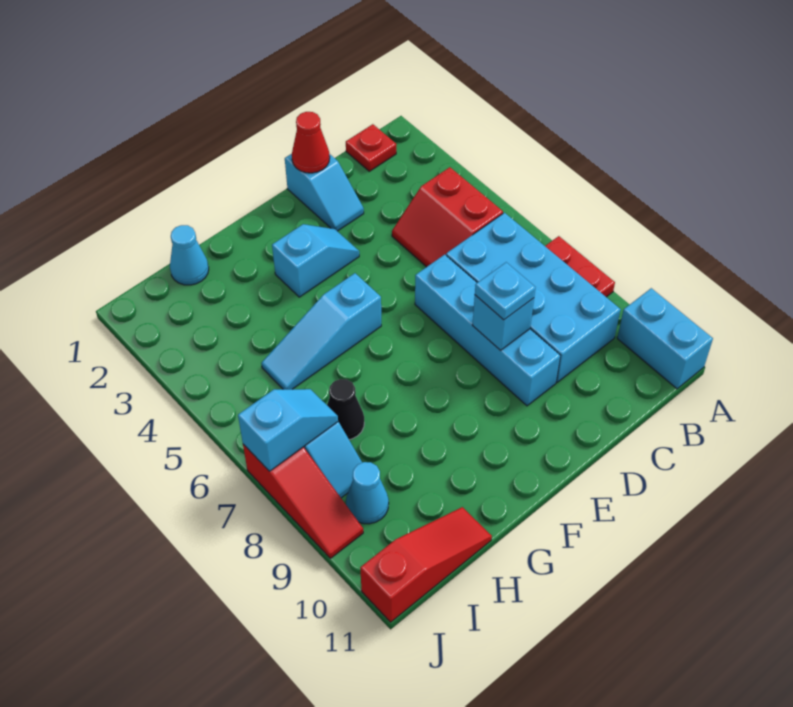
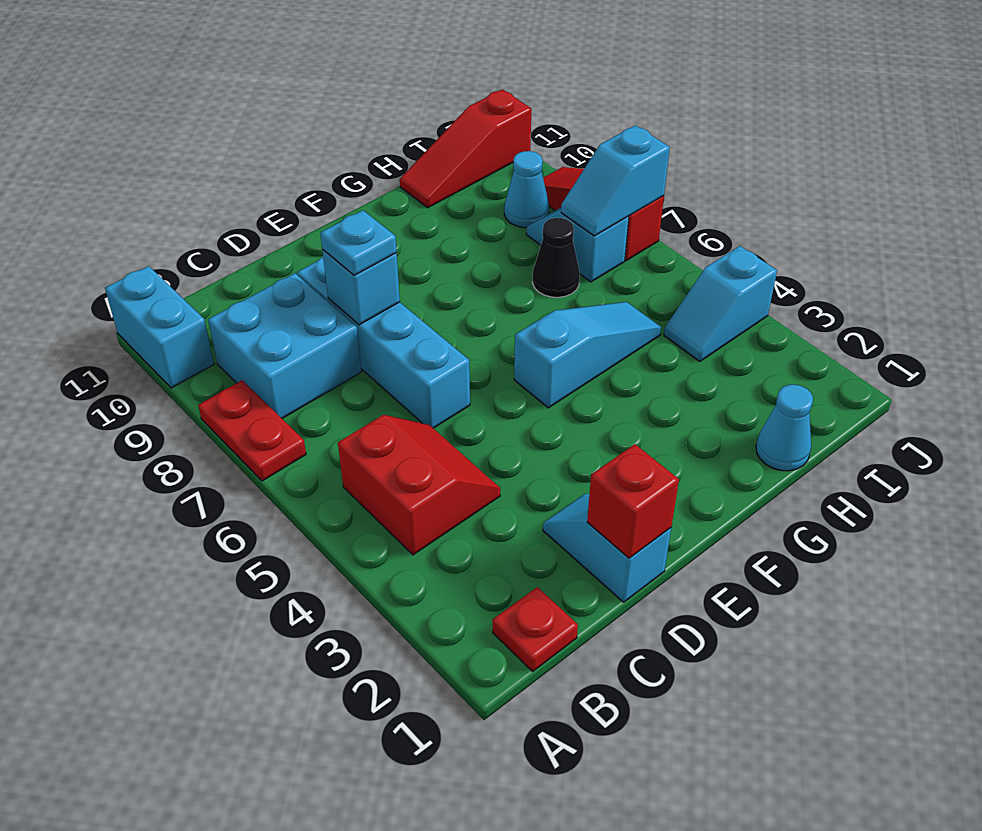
cyan 2x4 brick [446,213,621,382] -> cyan 2x2 brick [208,273,361,418]
red 1x1 cone [292,112,330,173] -> red 1x1 brick [587,444,679,558]
cyan 1x2 slope [272,224,359,297] -> cyan 1x2 slope moved to [664,246,777,361]

